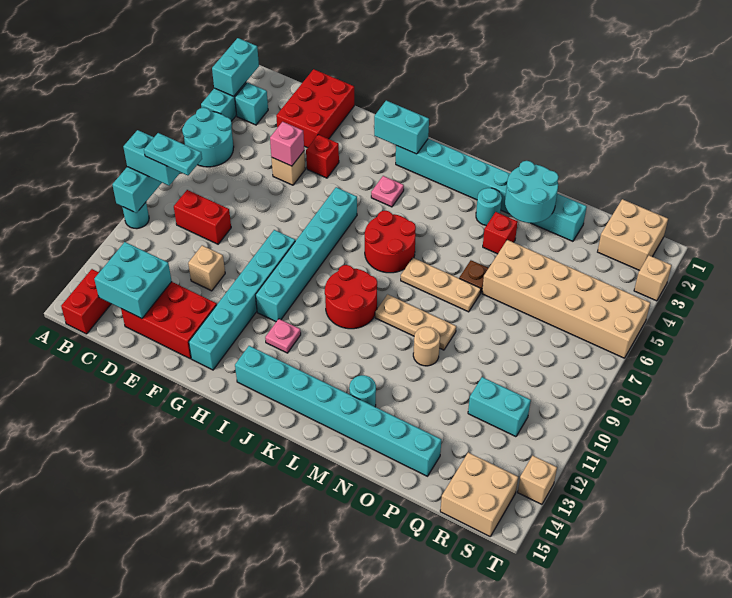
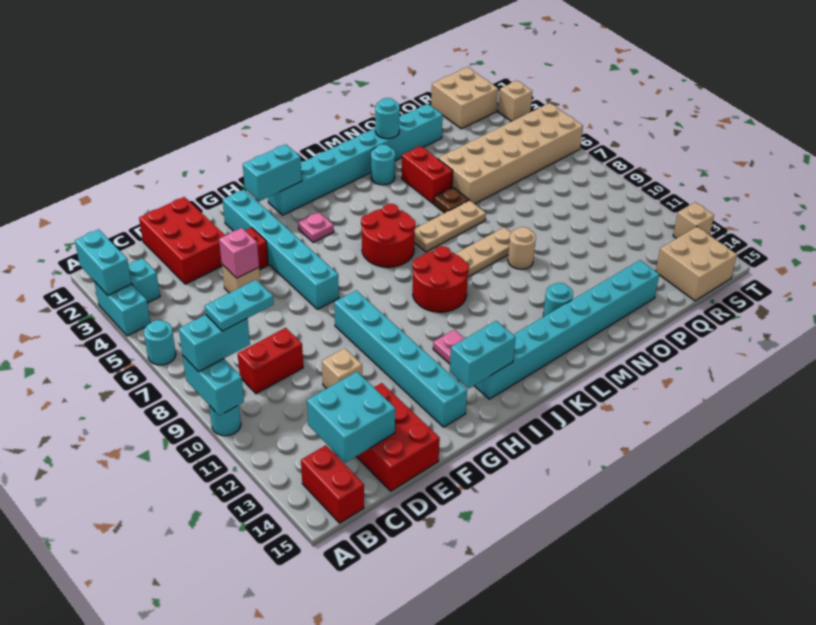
cyan 2x2 round brick [182,108,234,167] -> cyan 1x1 round brick [144,320,176,365]
red 2x3 brick [121,282,217,359] -> red 2x3 brick turned to [356,383,440,491]
cyan 1x6 brick [256,187,357,322] -> cyan 1x6 brick moved to [223,190,339,309]
cyan 2x2 round brick [505,161,559,223] -> cyan 1x1 round brick [375,98,400,139]
red 1x1 brick [483,212,518,254] -> red 1x2 brick [402,146,453,204]
cyan 1x2 brick [468,377,531,437] -> cyan 1x2 brick moved to [450,321,516,389]

